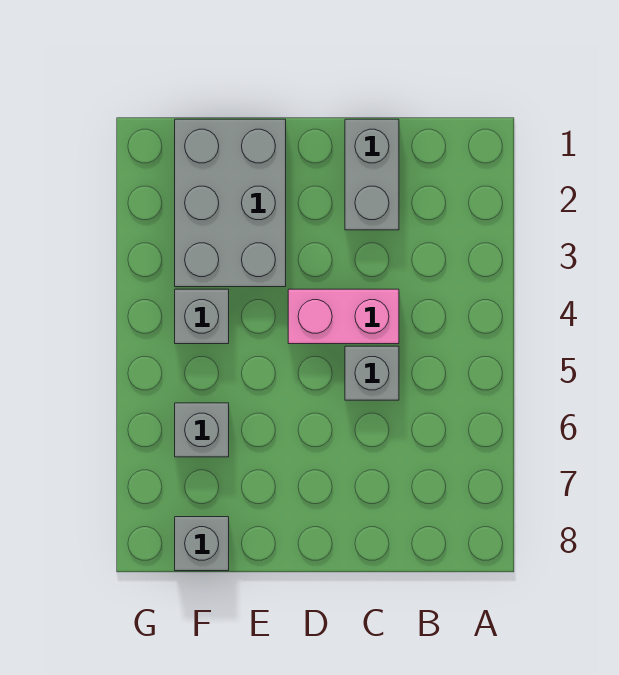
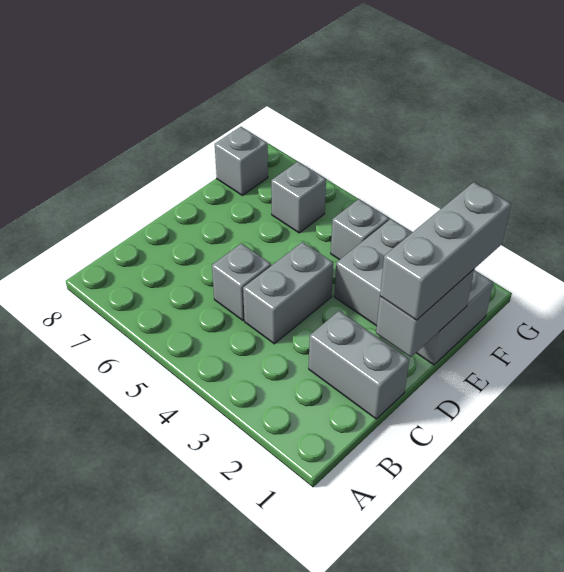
pink 1x2 brick [288,289,399,344] -> grey 1x2 brick [243,242,333,344]
none -> grey 1x2 brick [376,270,474,357]
none -> grey 1x3 brick [380,182,511,320]

